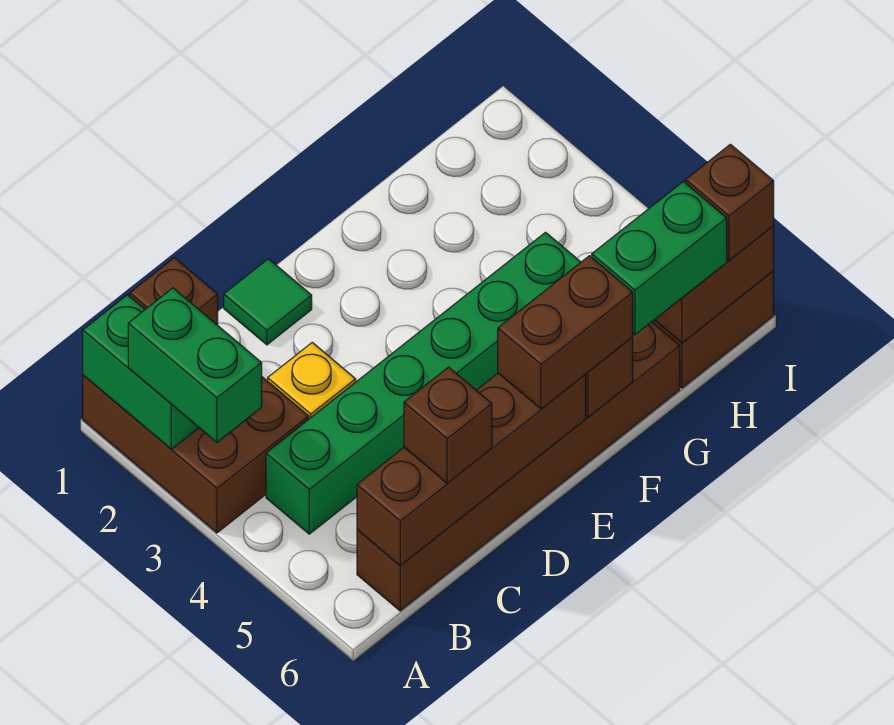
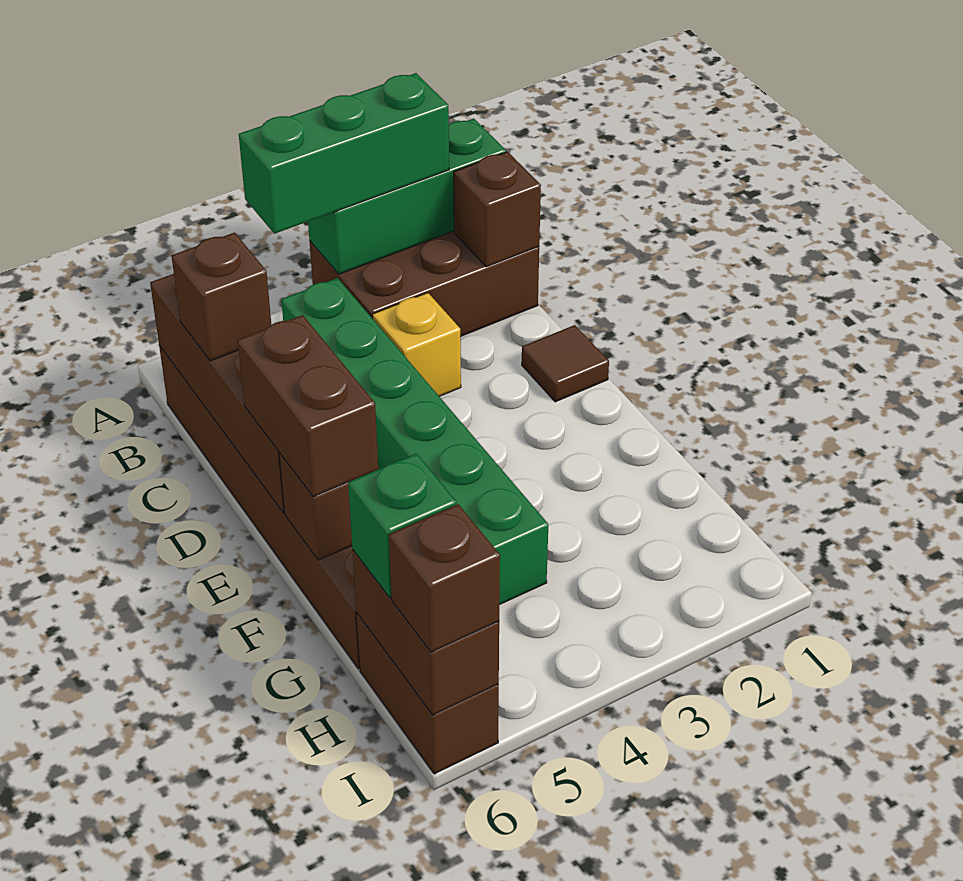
green 1x2 brick [83,295,199,449] -> green 1x3 brick [308,118,506,274]
green 1x2 brick [128,288,262,442] -> green 1x3 brick [239,73,449,234]
green 1x1 tile [224,259,312,345] -> brown 1x1 tile [522,325,609,402]
green 1x2 brick [592,182,727,335] -> green 1x1 brick [348,454,456,598]

